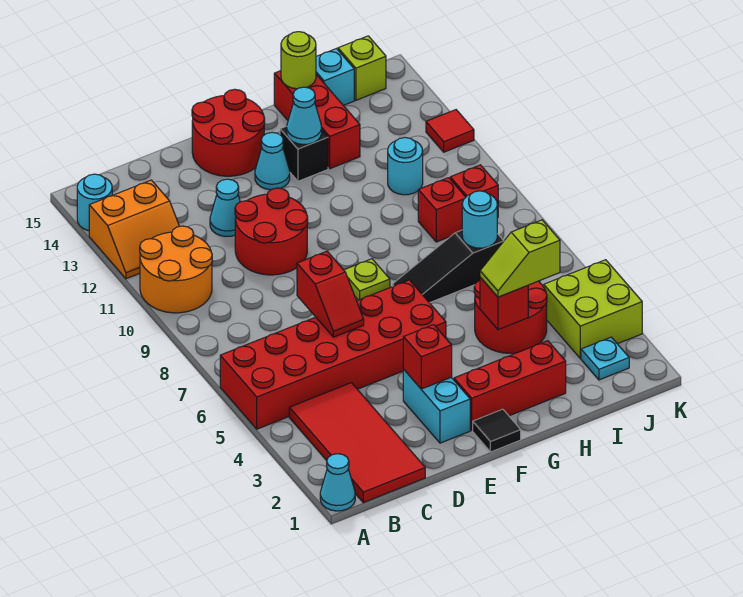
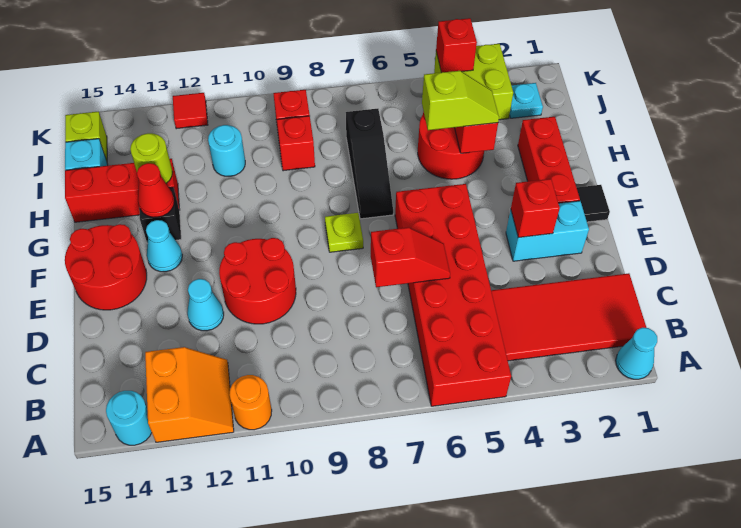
orange 2x2 round brick [140,226,212,313] -> orange 1x1 round brick [229,375,272,430]
cyan 1x1 cone [287,87,322,144] -> red 1x1 cone [137,163,174,217]
lime 1x2 slope [480,220,560,297] -> lime 1x2 slope turned to [422,71,499,130]
lime 1x1 round brick [281,32,316,89] -> lime 1x1 round brick moved to [130,133,173,183]
cyan 1x1 round brick [462,191,497,248] -> none
none -> red 1x1 brick [436,18,477,73]

